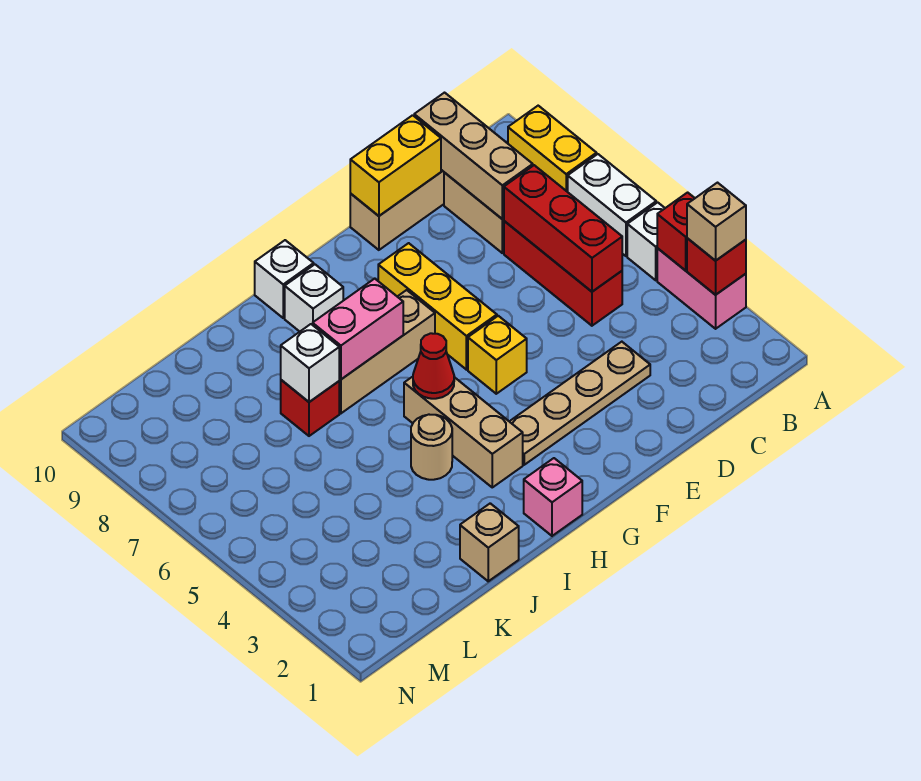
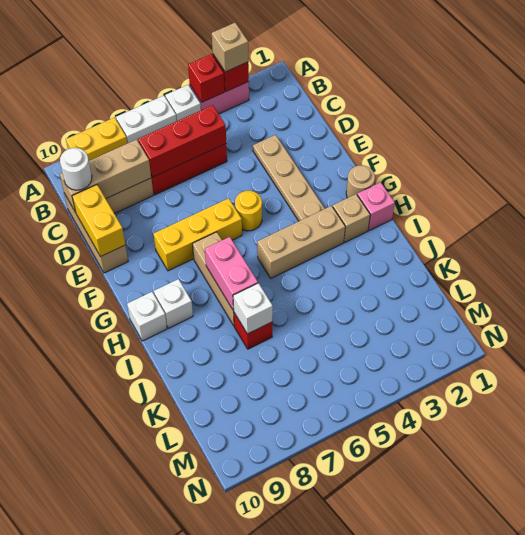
none -> white 1x1 round brick [60,148,92,190]
yellow 1x1 brick [468,316,527,394] -> yellow 1x1 round brick [235,191,262,231]
red 1x1 cone [413,333,454,399] -> none
tan 1x1 round brick [411,415,452,480] -> tan 1x1 round brick moved to [346,165,375,198]
tan 1x1 brick [460,503,519,581] -> tan 1x1 brick moved to [333,194,370,242]

